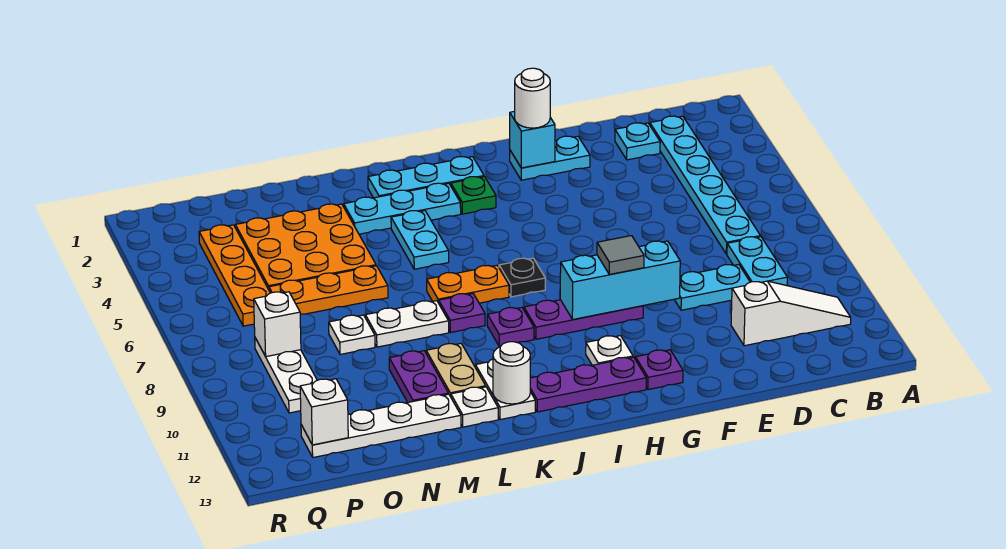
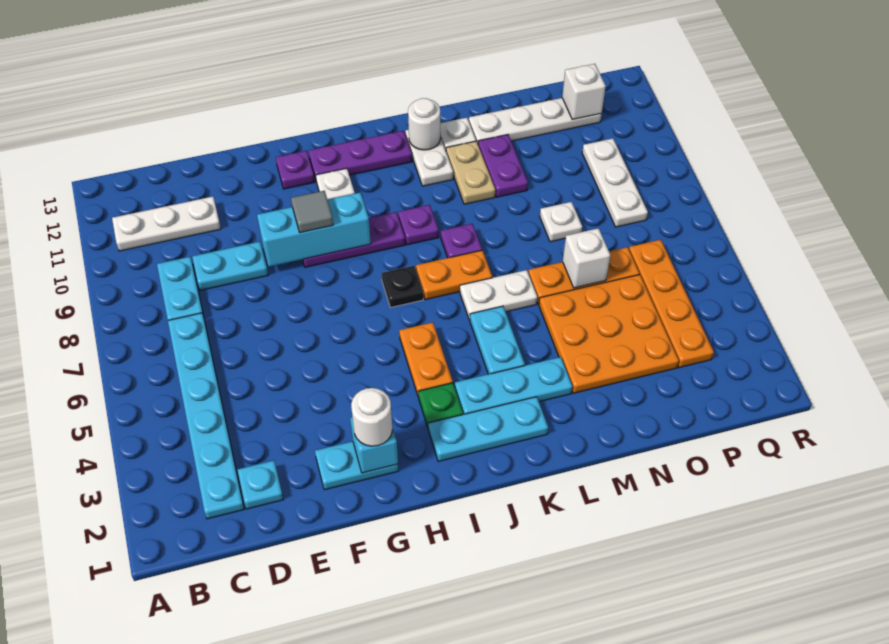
white 1x3 slope [731,281,851,346] -> white 1x3 plate [112,197,221,251]
none -> orange 1x2 plate [399,322,453,395]
white 1x2 plate [365,301,449,347] -> white 1x2 plate moved to [460,270,537,320]
white 1x1 brick [254,292,301,357] -> white 1x1 brick moved to [563,228,610,288]

